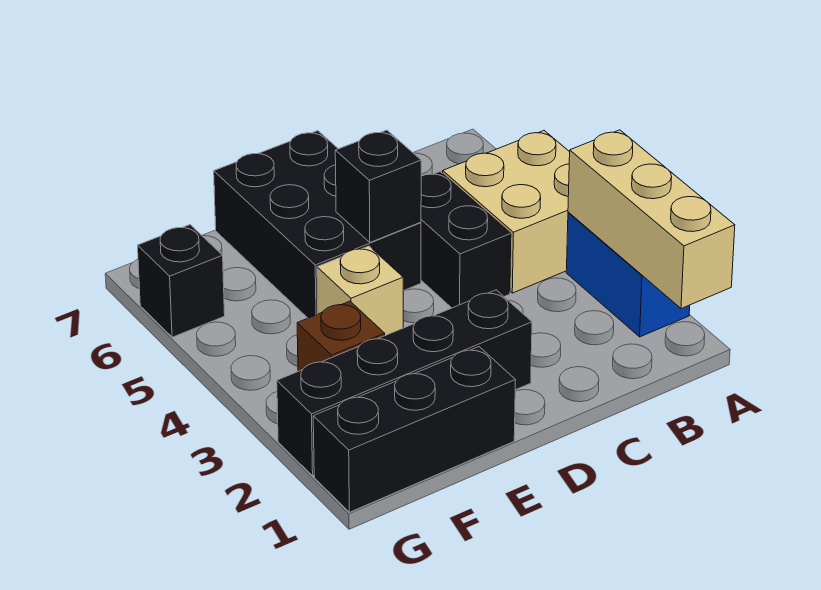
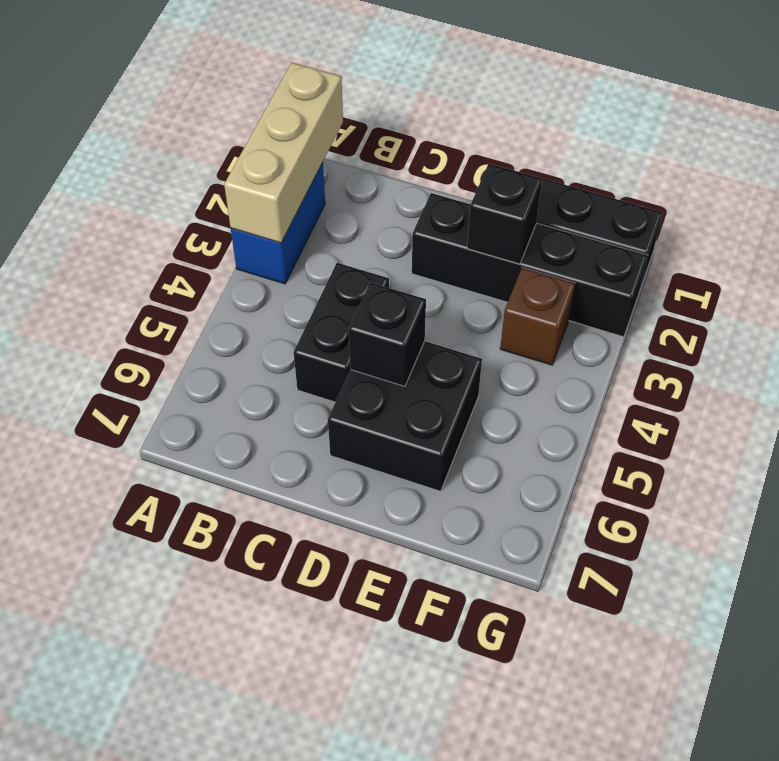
tan 2x2 brick [443,131,570,293] -> none
black 2x3 brick [214,131,421,318] -> black 2x2 brick [328,341,482,491]
tan 1x1 brick [317,246,403,335] -> none
black 1x1 brick [137,225,225,337] -> black 1x1 brick moved to [467,164,542,264]

